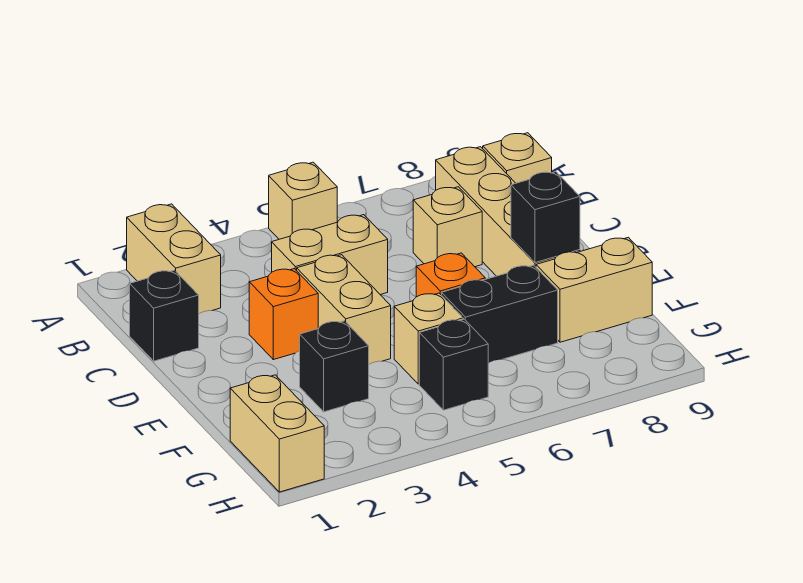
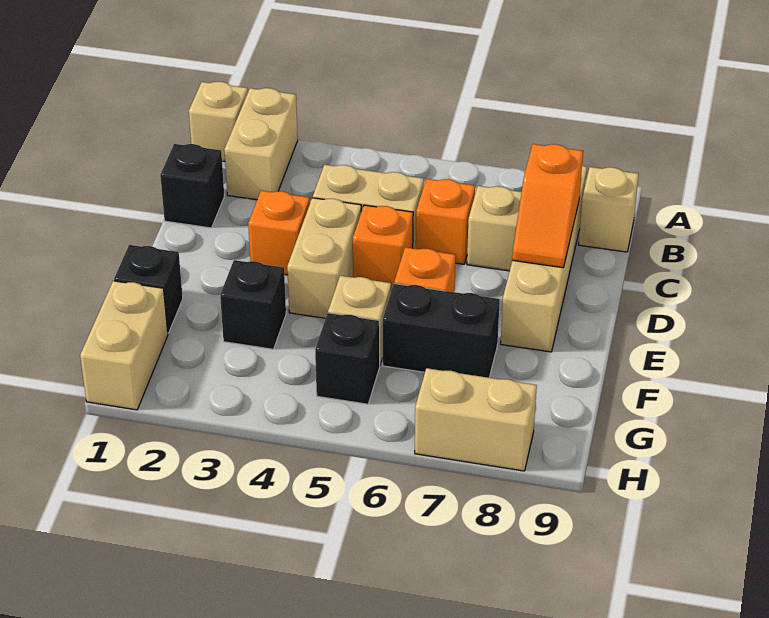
tan 1x1 brick [269,162,337,239] -> tan 1x1 brick moved to [189,82,248,161]
none -> orange 1x1 brick [416,179,475,264]
none -> orange 1x2 slope [512,144,583,268]
none -> orange 1x1 brick [353,205,413,290]
black 1x1 brick [511,172,580,263] -> black 1x1 brick moved to [114,245,183,333]
tan 1x2 brick [536,237,652,342] -> tan 1x2 brick moved to [415,368,537,471]

